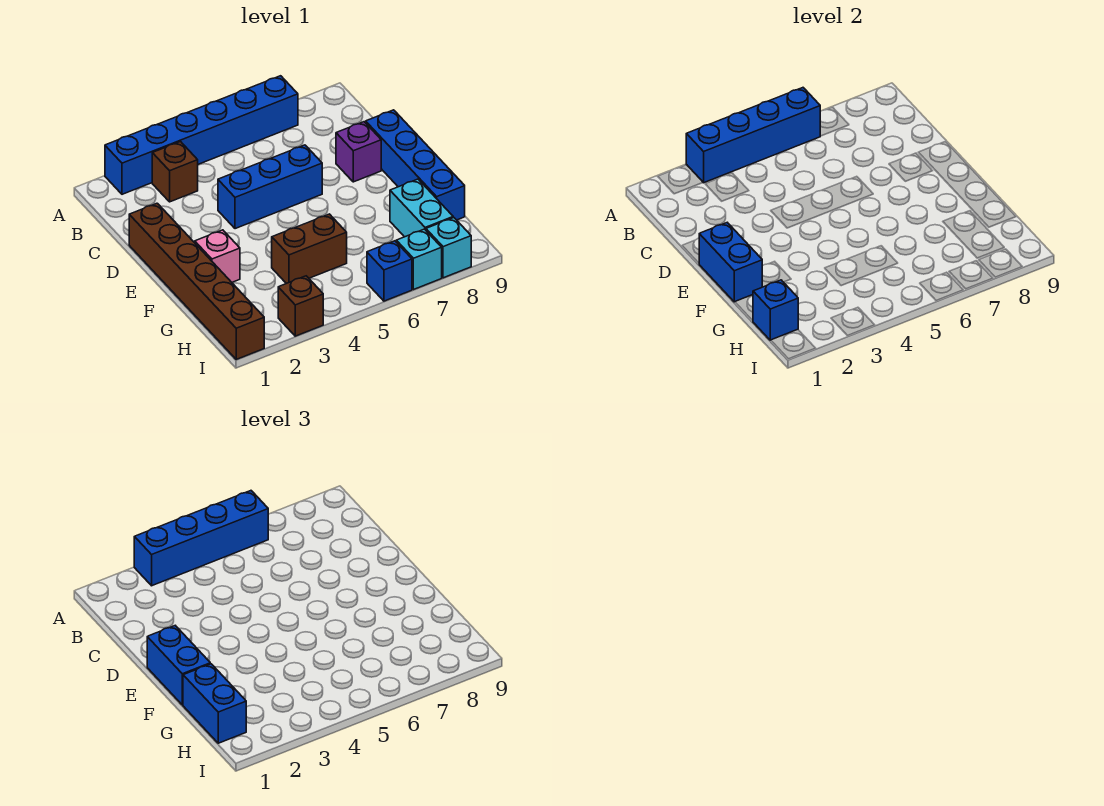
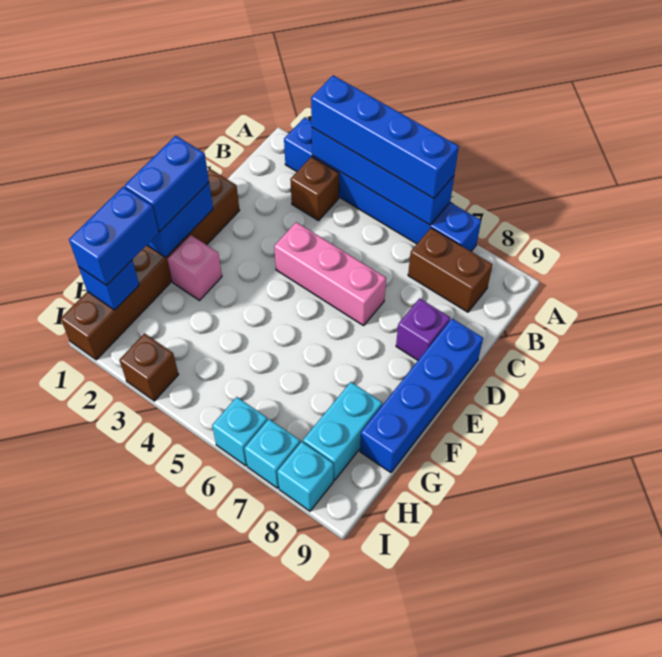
blue 1x3 brick [218,145,322,229] -> pink 1x3 brick [274,222,386,326]
brown 1x2 brick [272,214,347,284] -> brown 1x2 brick moved to [408,228,493,312]
blue 1x1 brick [367,241,412,301] -> cyan 1x1 brick [212,397,268,466]

